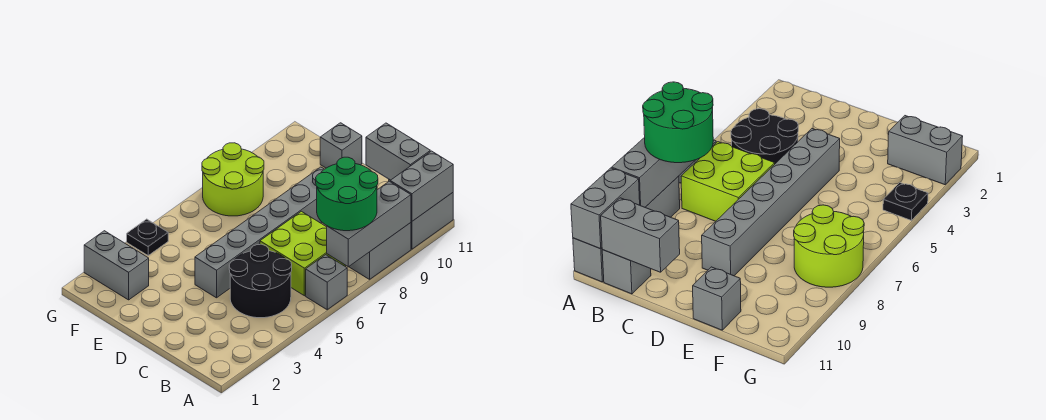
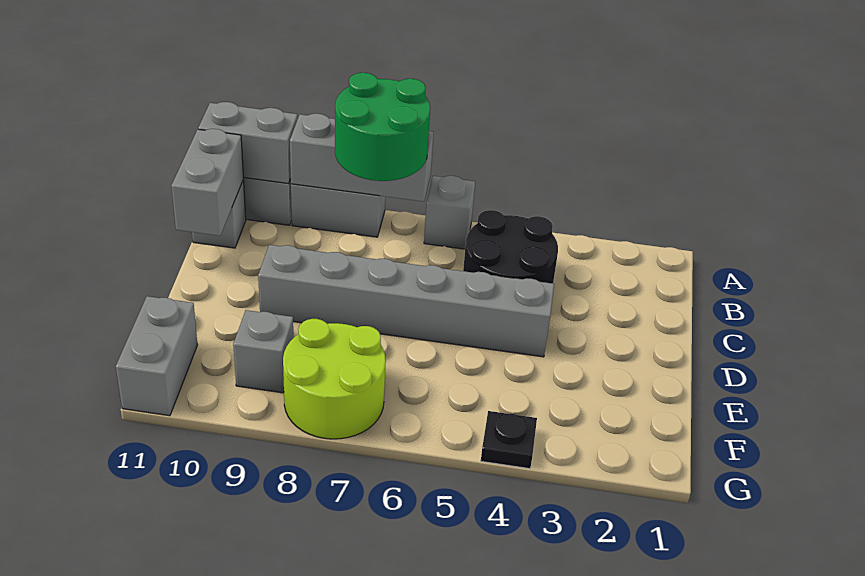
lime 2x2 brick [260,211,346,296] -> none
grey 1x1 brick [320,123,362,168] -> grey 1x1 brick moved to [233,310,293,393]
grey 1x2 brick [84,231,149,300] -> grey 1x2 brick moved to [116,296,197,416]

